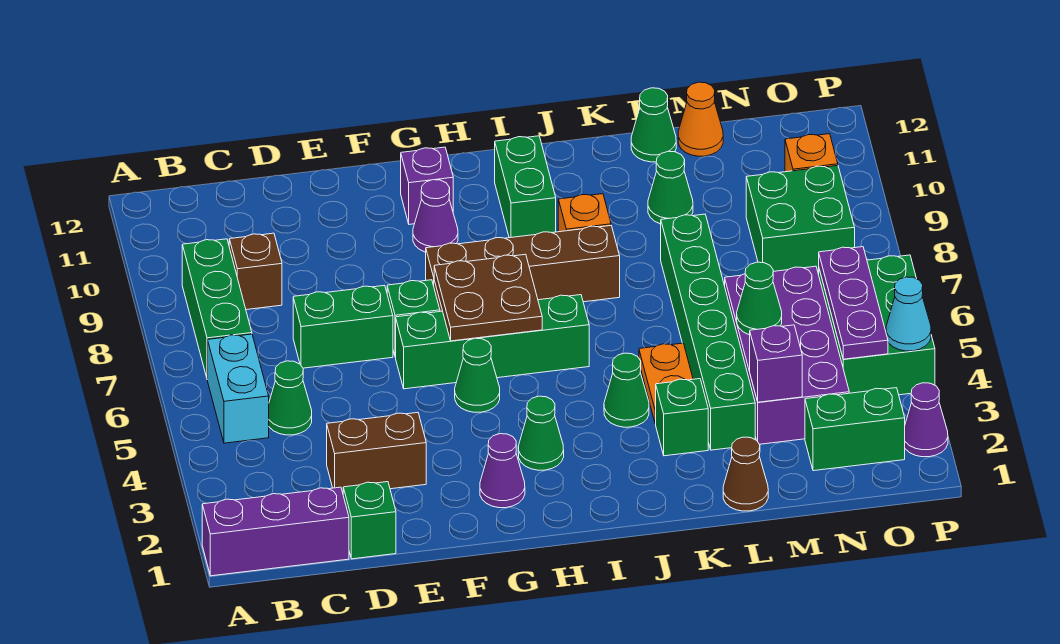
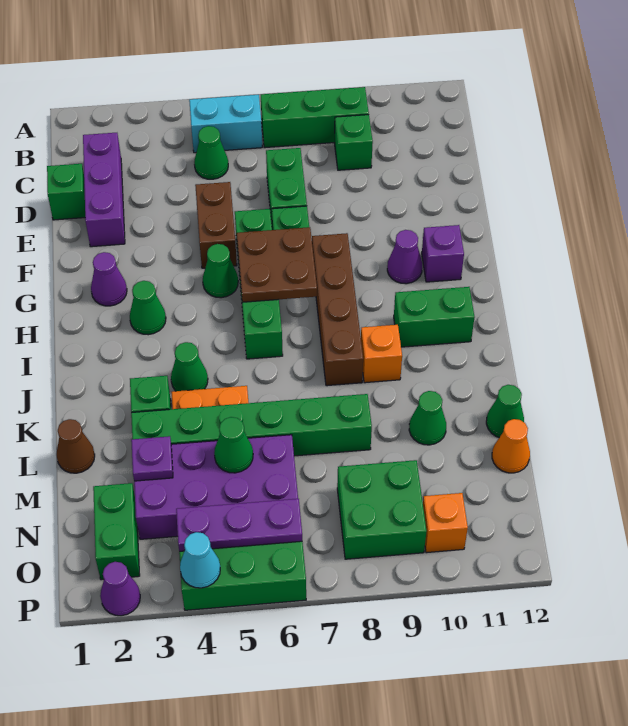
purple 1x3 brick [202,487,349,576] -> purple 1x3 brick moved to [83,133,125,247]
brown 1x1 brick [229,233,282,310] -> green 1x1 brick [334,115,373,170]
brown 1x2 brick [327,413,426,492] -> brown 1x2 brick moved to [195,182,237,268]
purple 1x1 brick [750,325,802,402] -> purple 1x1 plate [131,436,173,481]

